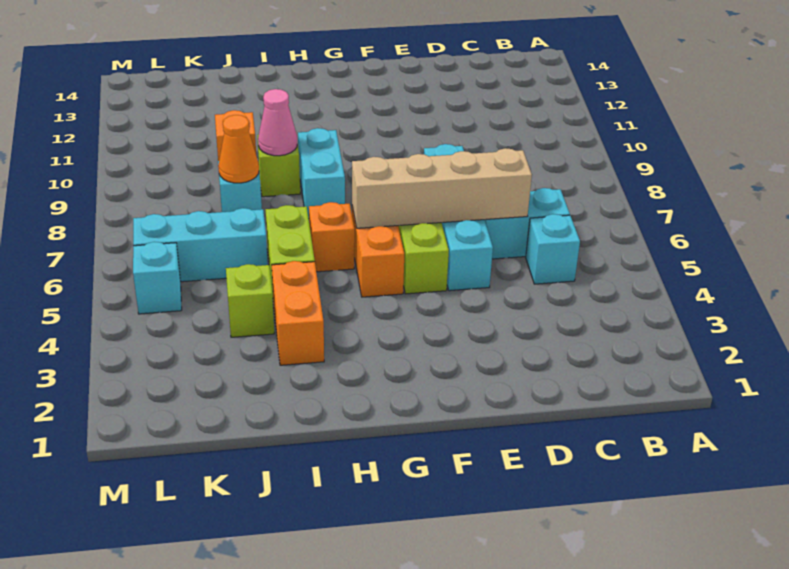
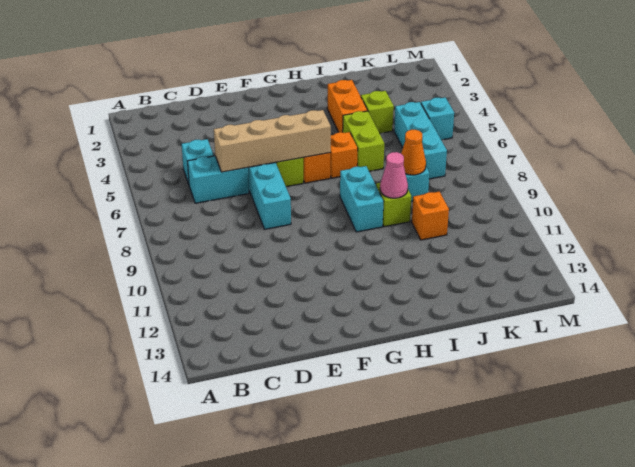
cyan 1x3 brick [133,208,268,282] -> cyan 1x3 brick turned to [394,102,447,179]

